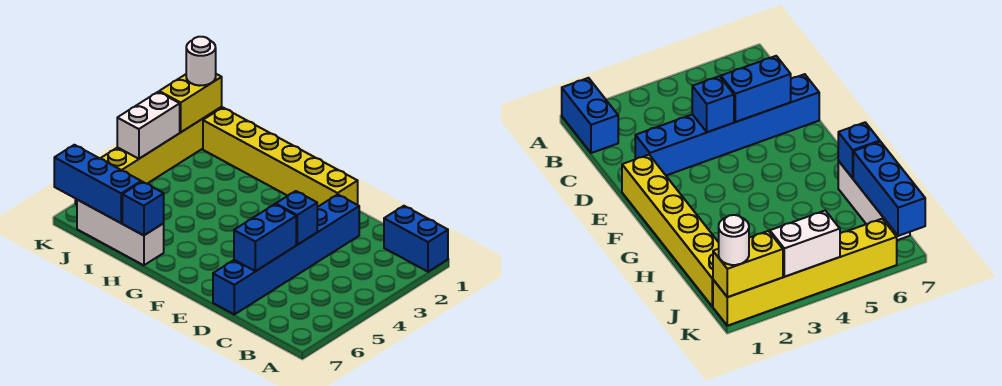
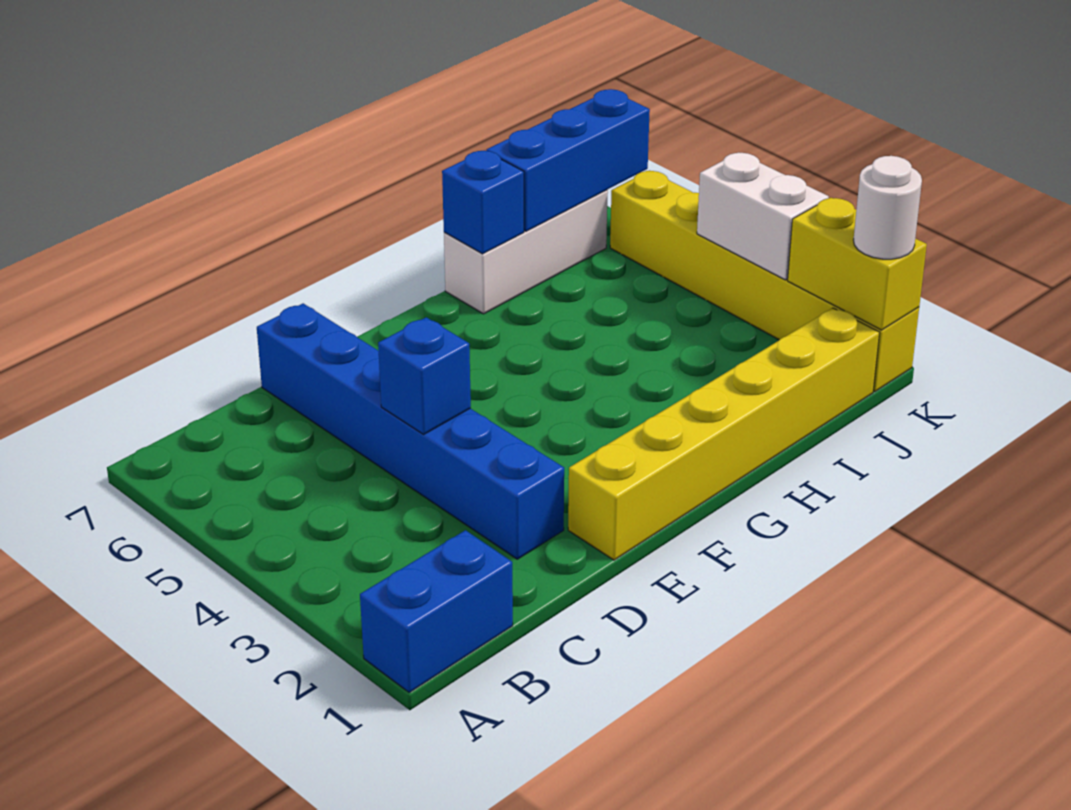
blue 1x2 brick [234,204,296,271] -> none

